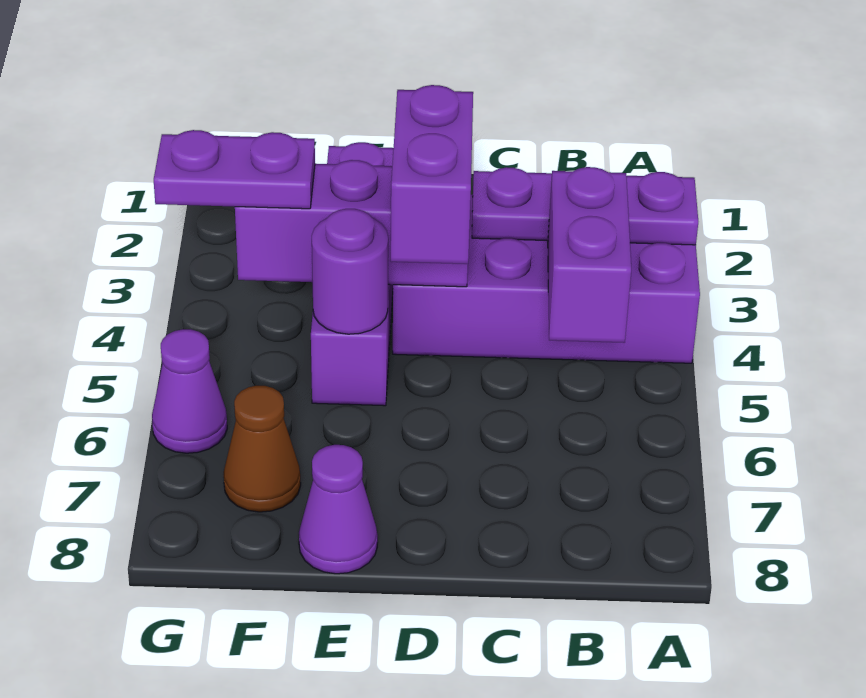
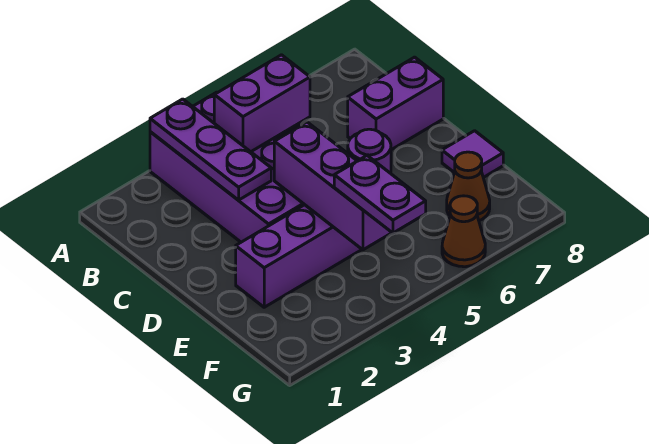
purple 1x2 brick [391,85,473,264] -> purple 1x2 brick moved to [348,57,443,150]
purple 1x1 cone [299,445,378,574] -> purple 1x1 tile [442,131,503,177]
purple 1x1 cone [152,329,227,453] -> brown 1x1 cone [442,196,485,267]

